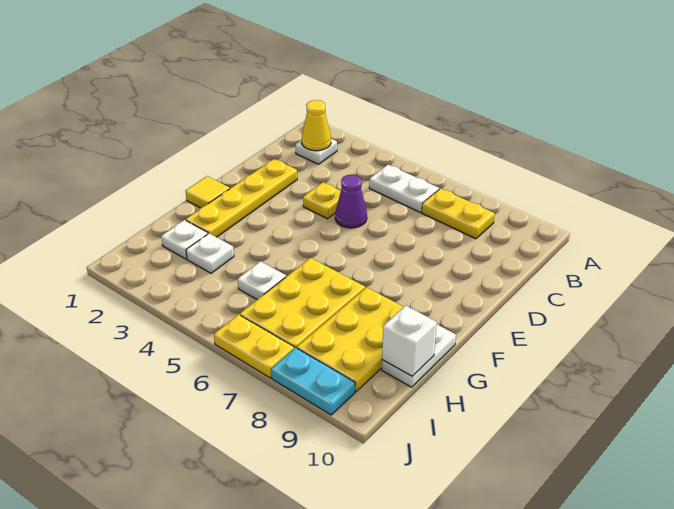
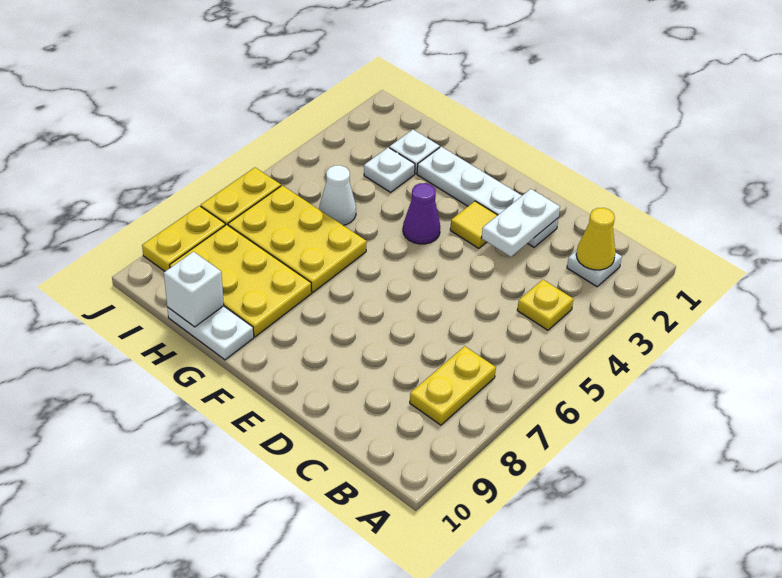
white 1x2 plate [369,165,439,213] -> white 1x2 plate moved to [482,189,560,257]
yellow 1x4 plate [186,159,297,237] -> white 1x4 plate [417,147,558,247]
yellow 1x1 plate [303,182,341,219] -> yellow 1x1 plate moved to [517,280,573,330]
purple 1x1 cone [335,175,367,228] -> purple 1x1 cone moved to [403,183,440,244]
yellow 1x1 tile [186,176,230,208] -> yellow 1x1 tile moved to [450,201,497,248]
white 1x1 plate [238,261,286,299] -> white 1x1 cone [319,165,356,225]
cyan 1x2 plate [271,348,355,415] -> yellow 1x2 plate [142,206,225,271]

